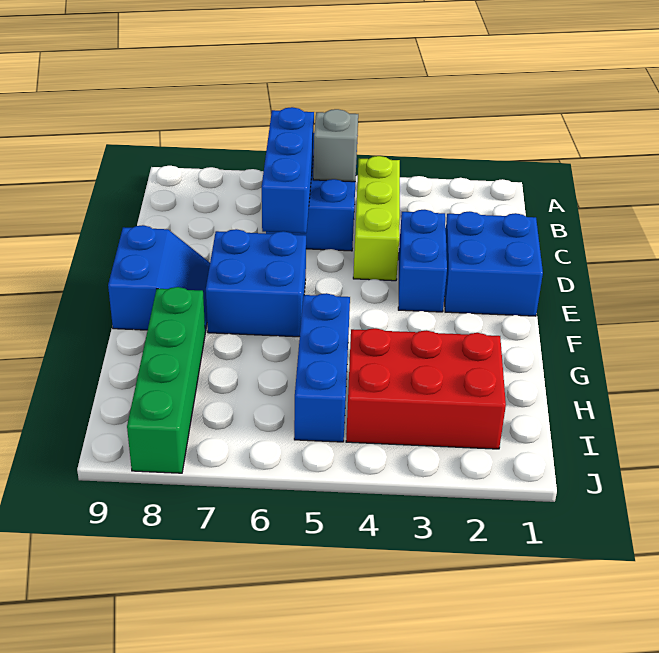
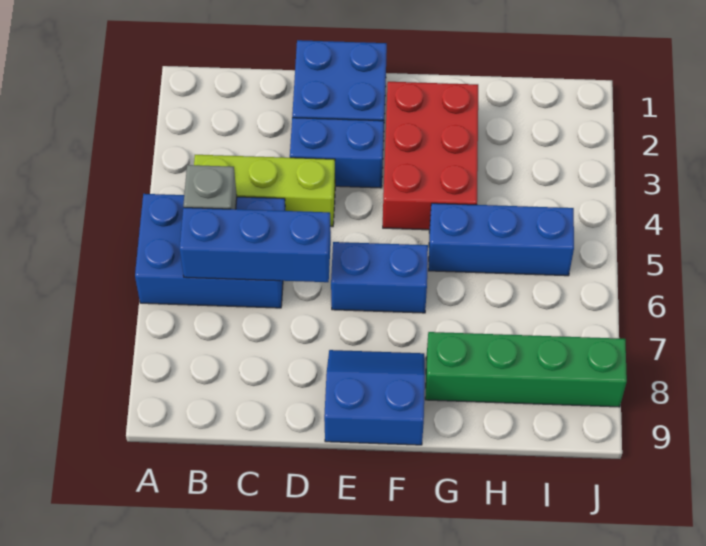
blue 2x2 brick [206,229,306,337] -> blue 1x2 brick [331,242,428,313]
red 2x3 brick [346,328,506,449] -> red 2x3 brick moved to [383,82,478,230]

